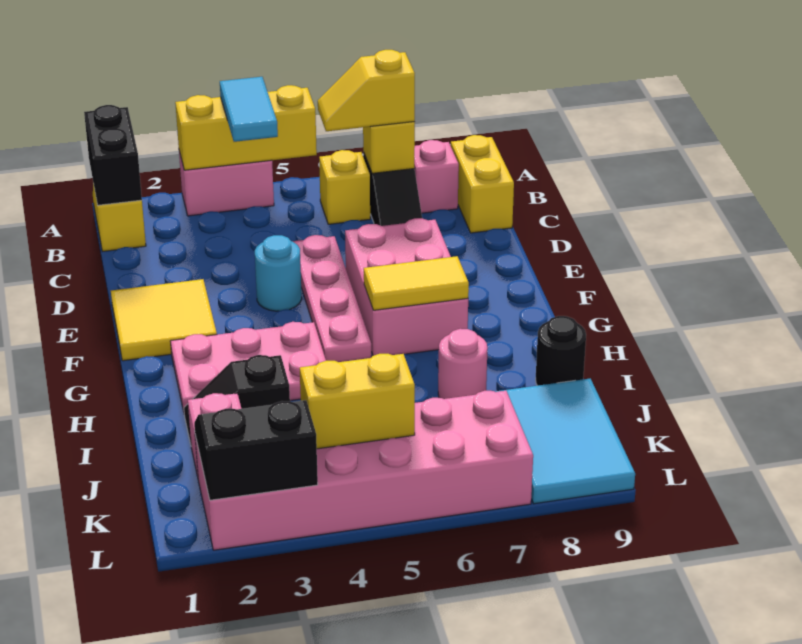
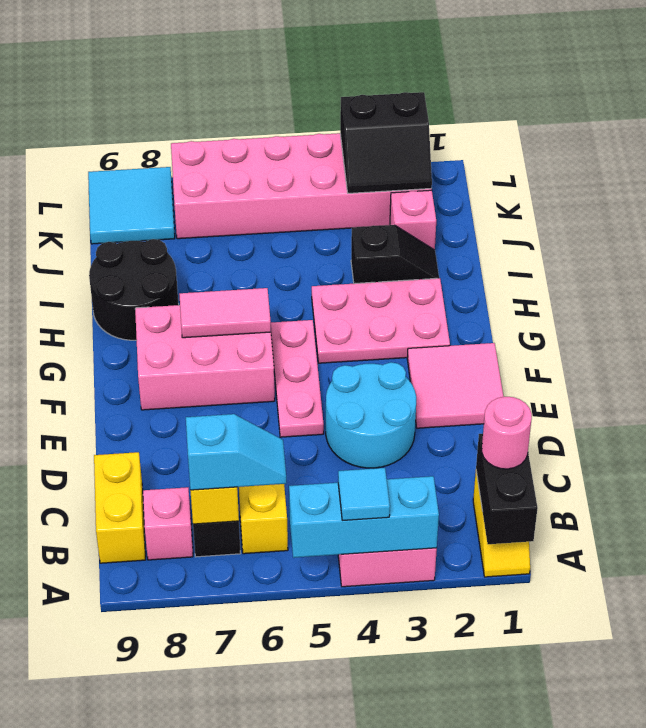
yellow 1x3 brick [175,85,317,170] -> cyan 1x3 brick [289,476,439,558]
cyan 1x2 tile [220,77,278,142] -> cyan 1x1 tile [338,468,390,520]
yellow 1x2 slope [318,50,415,131] -> cyan 1x2 slope [186,414,287,490]
pink 1x4 plate [293,235,371,362] -> pink 1x3 plate [271,320,324,437]
yellow 2x2 tile [111,279,217,361] -> pink 2x2 tile [407,343,504,428]
cyan 1x1 round brick [255,235,302,311] -> cyan 2x2 round brick [326,362,416,468]
pink 2x3 brick [345,218,468,356] -> pink 2x3 brick turned to [135,305,275,410]
yellow 1x2 tile [364,256,469,310] -> pink 1x2 tile [179,288,271,338]
pink 1x1 round brick [438,329,487,399] -> pink 1x1 round brick moved to [482,397,532,469]
black 1x1 round brick [536,316,586,386] -> black 2x2 round brick [89,239,179,340]
cyan 2x3 tile [495,379,635,504] -> cyan 2x2 tile [88,167,175,244]
yellow 1x2 brick [300,354,415,449] -> none

